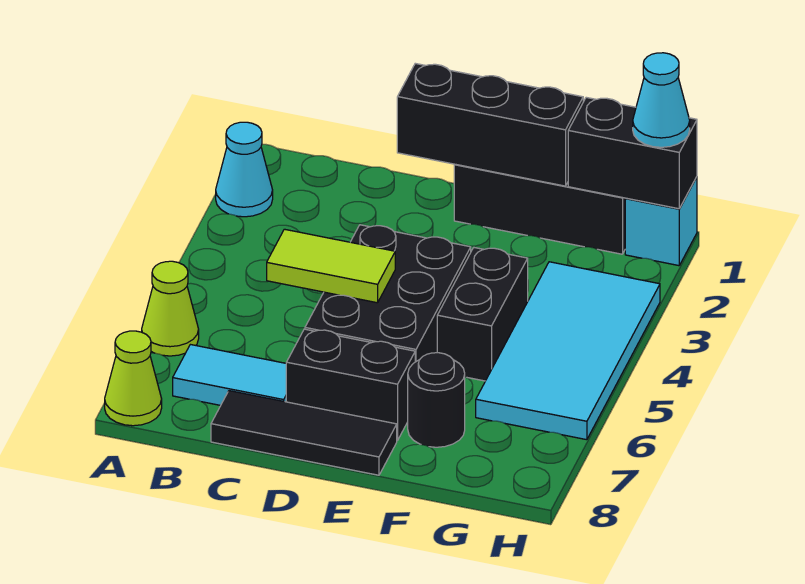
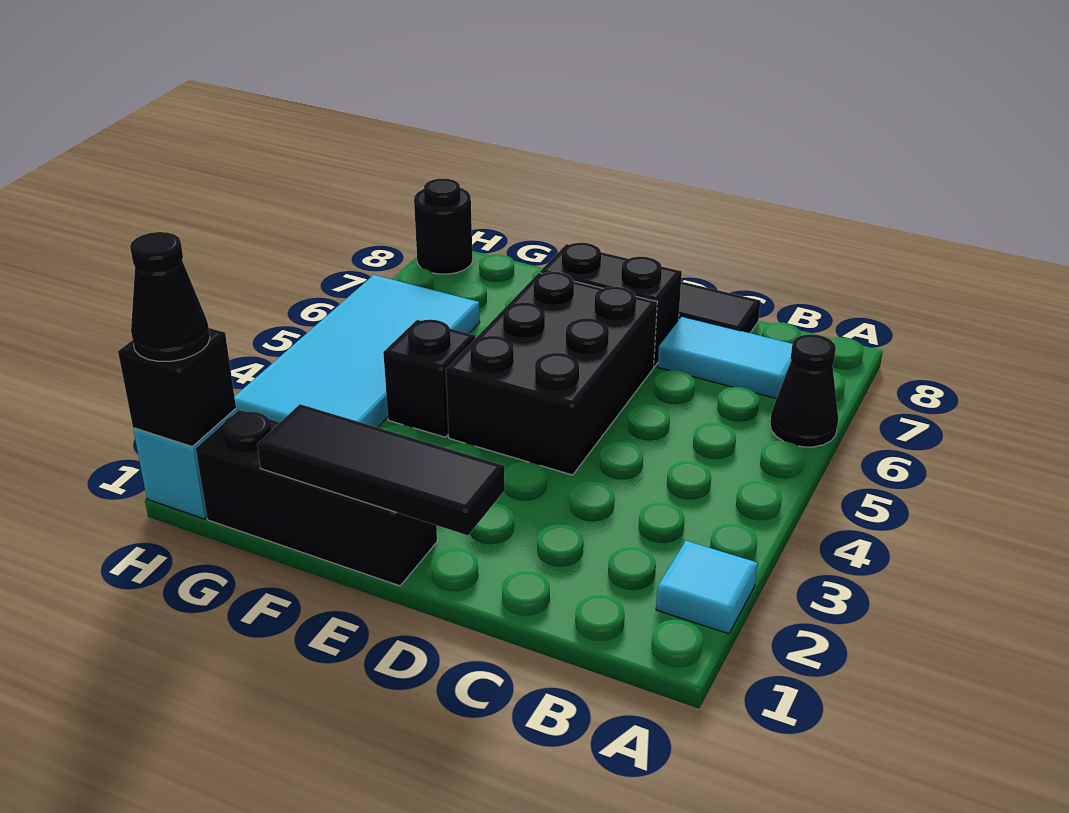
cyan 1x1 cone [216,122,273,217] -> cyan 1x1 tile [656,541,758,634]
lime 1x1 cone [142,261,199,356] -> black 1x1 cone [770,334,838,447]
lime 1x1 cone [105,331,162,426] -> none
lime 1x2 tile [267,229,395,303] -> none
black 1x3 brick [397,63,583,186] -> black 1x3 tile [257,404,505,535]
black 1x2 brick [437,248,528,381] -> black 1x1 brick [383,320,475,437]
black 1x1 round brick [408,353,465,447] -> black 1x1 round brick moved to [414,179,472,274]
black 1x2 brick [568,97,697,209] -> black 1x1 brick [118,328,236,446]
cyan 1x1 cone [633,53,690,147] -> black 1x1 cone [130,232,210,361]

